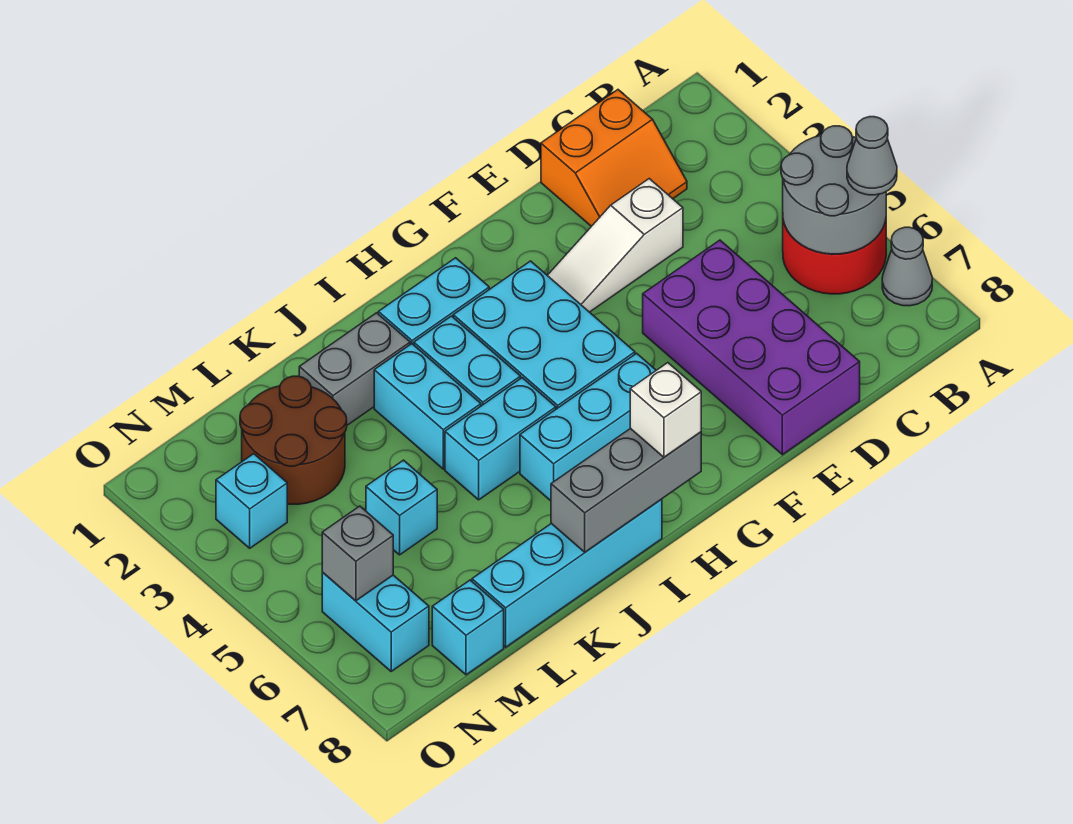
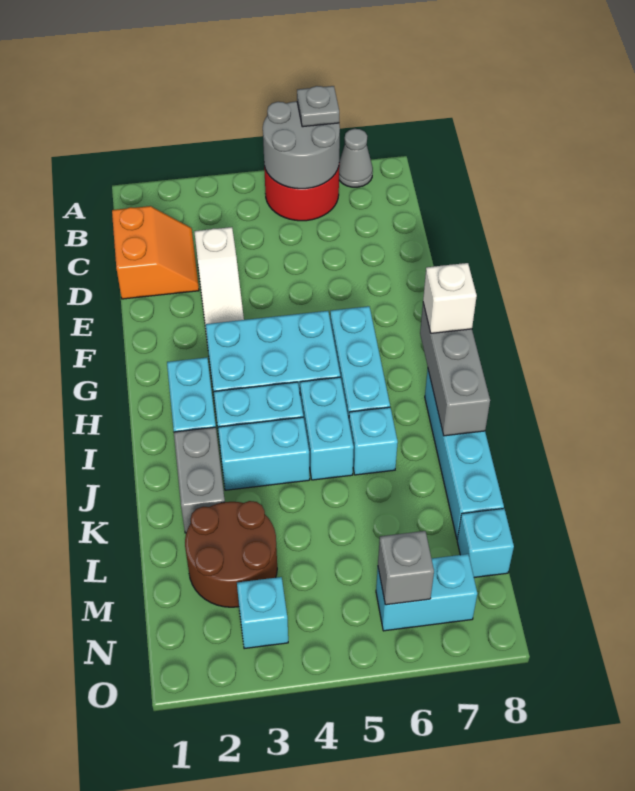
grey 1x1 cone [847,117,897,195] -> grey 1x1 plate [297,86,339,127]
purple 2x4 brick [643,240,860,455] -> none
cyan 1x1 brick [366,460,437,555] -> cyan 1x1 brick moved to [349,407,398,475]

